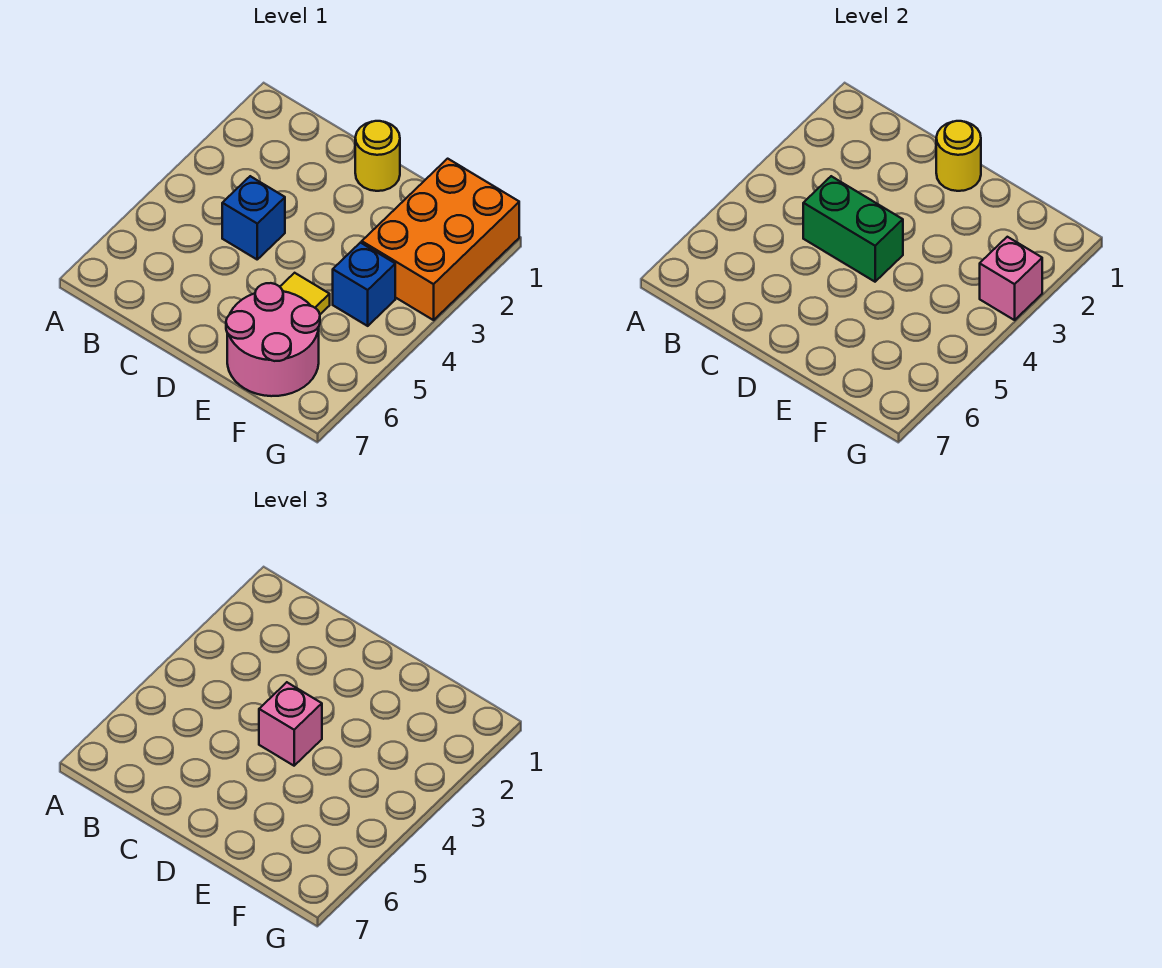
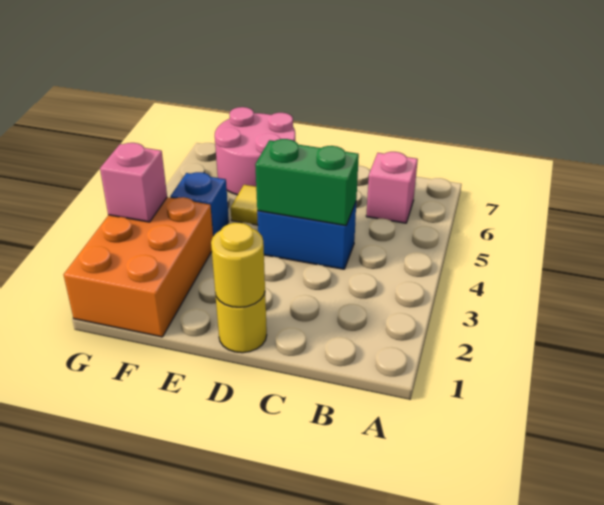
blue 1x1 brick [222,176,285,259] -> blue 1x2 brick [257,202,356,269]
pink 1x1 brick [259,682,322,766] -> pink 1x1 brick moved to [366,152,418,223]

